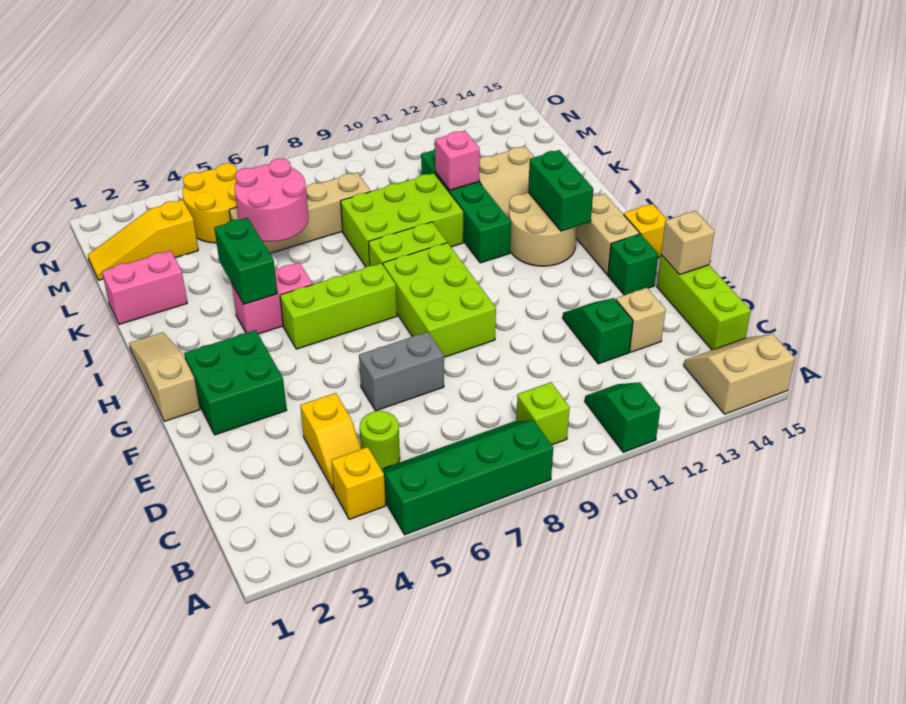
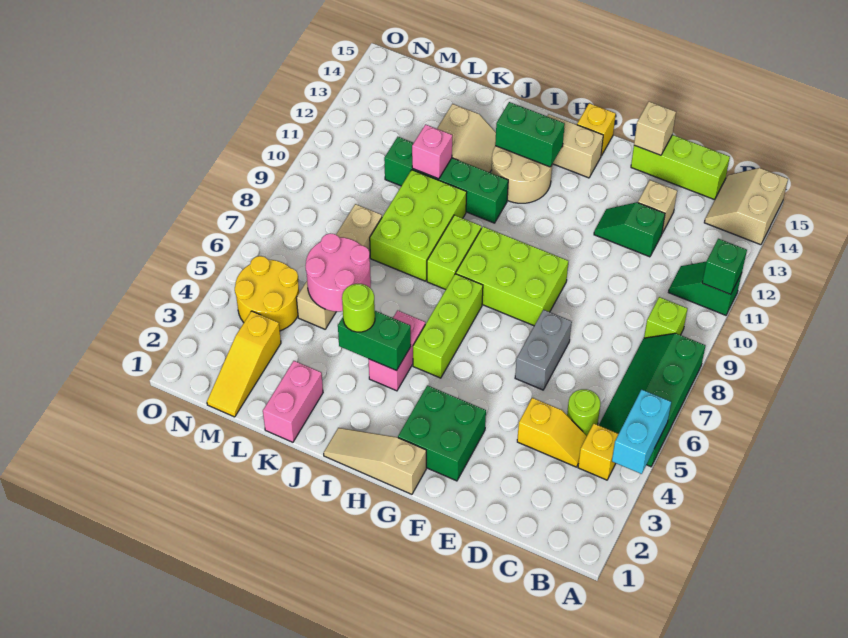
none -> cyan 1x2 brick [612,389,671,474]
green 1x1 brick [608,234,658,295] -> green 1x1 brick moved to [702,239,747,294]
none -> lime 1x1 round brick [342,284,375,332]

